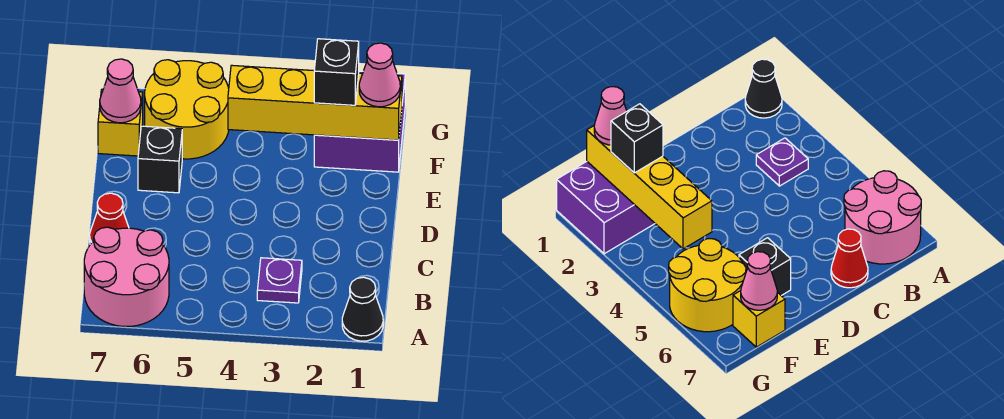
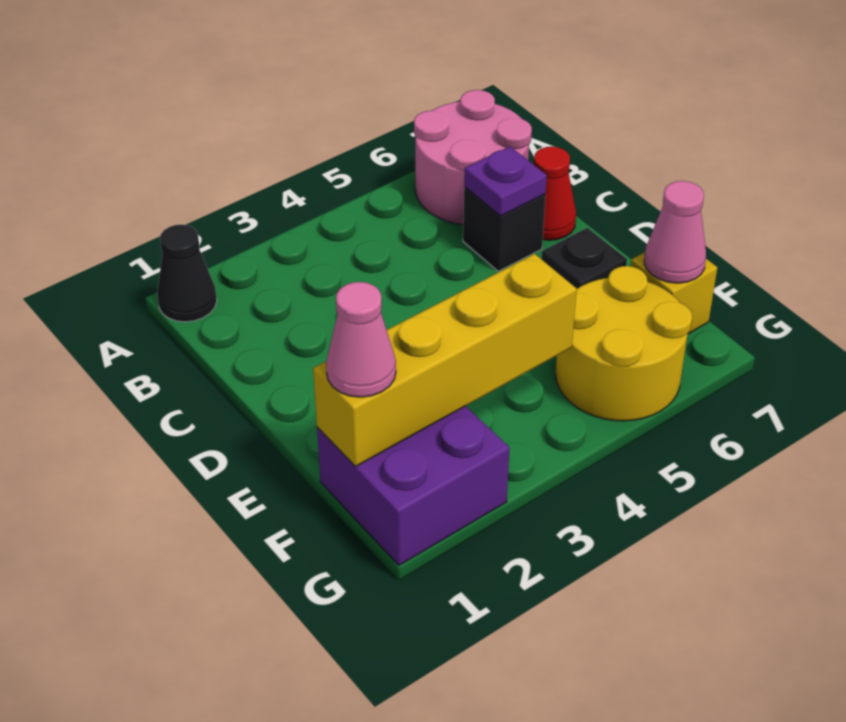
purple 1x1 plate [257,258,302,303] -> purple 1x1 plate moved to [464,147,547,216]
black 1x1 brick [314,39,359,105] -> black 1x1 brick moved to [463,187,546,271]

